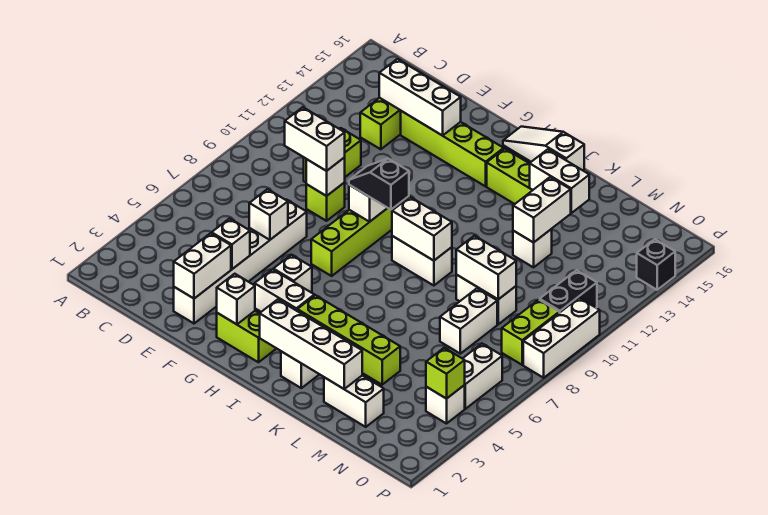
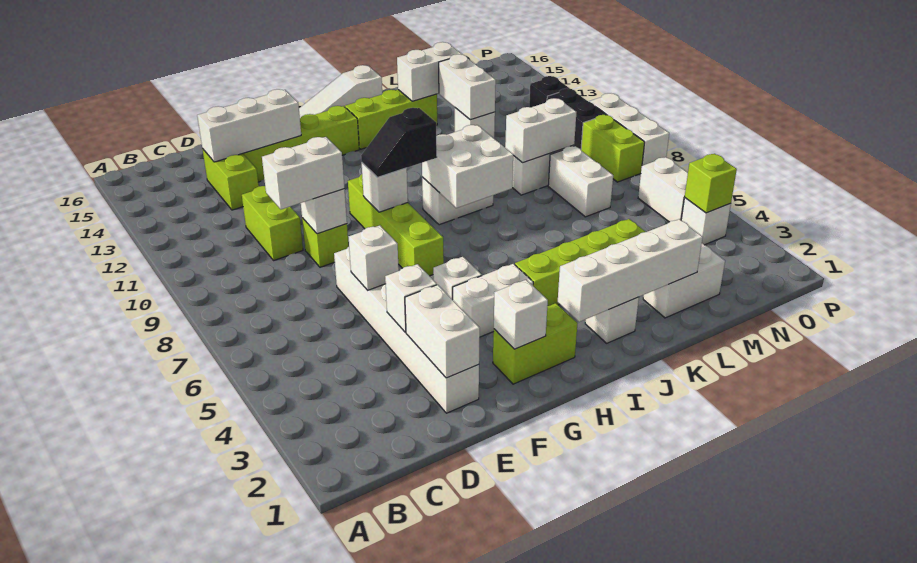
white 1x2 brick [392,197,452,261] -> white 2x2 brick [422,125,513,208]
black 1x1 brick [637,239,675,290] -> black 1x1 brick moved to [529,76,569,107]

